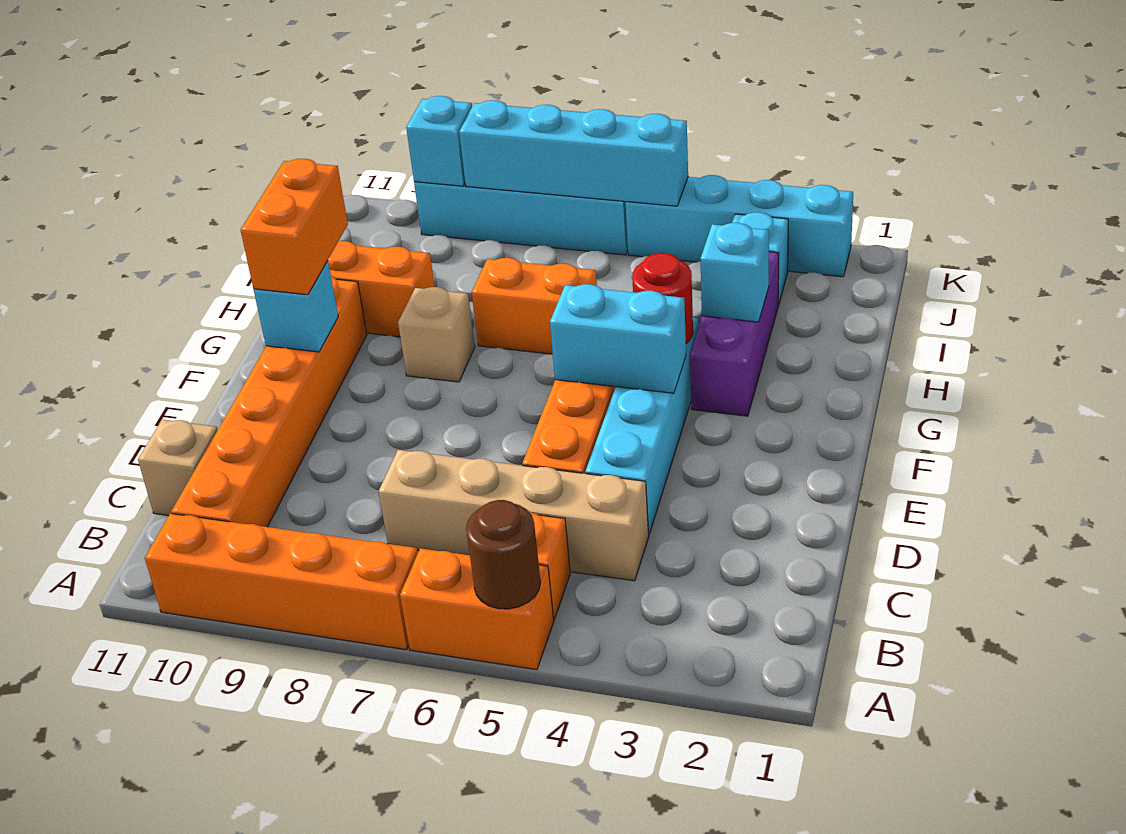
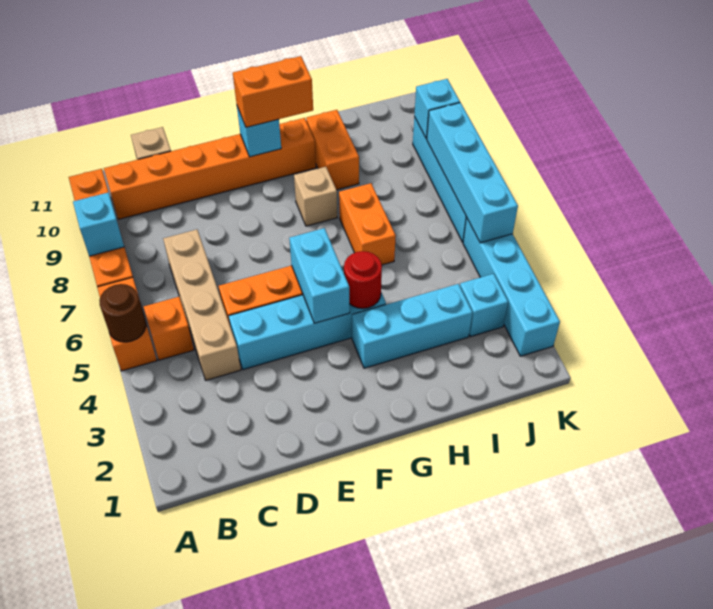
purple 1x3 brick [690,252,779,416] -> cyan 1x3 brick [352,284,473,368]
cyan 1x1 brick [700,223,769,322] -> cyan 1x1 brick moved to [73,192,124,256]

